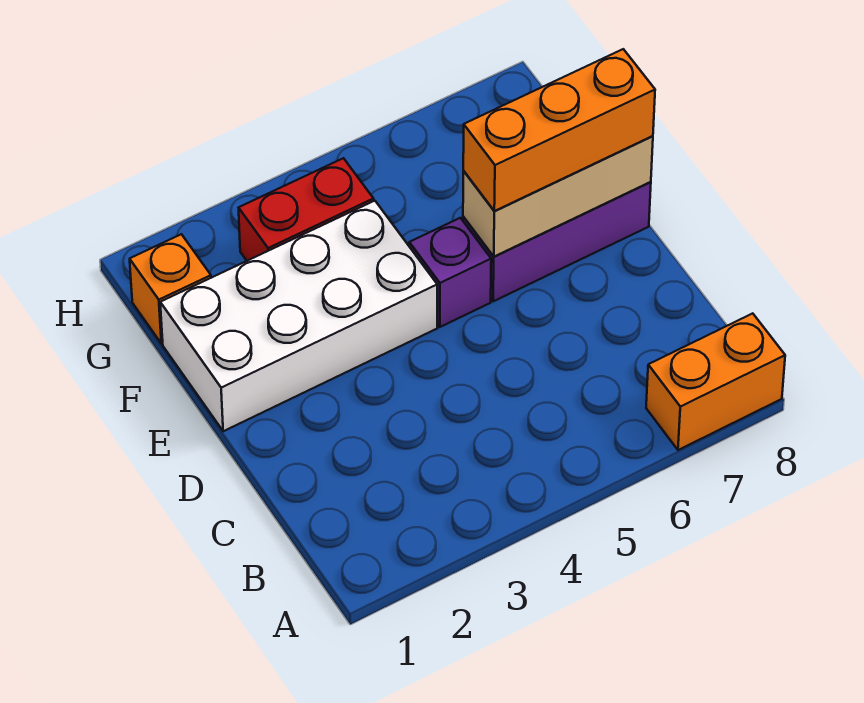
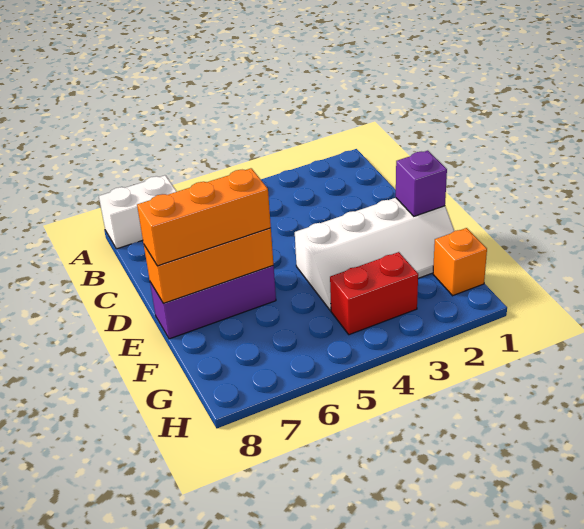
orange 1x2 brick [646,313,785,450] -> white 1x2 brick [99,175,177,249]
white 2x4 brick [160,201,437,431] -> white 2x4 slope [295,198,454,310]
purple 1x1 brick [409,218,491,327] -> purple 1x1 brick moved to [396,151,447,216]
tan 1x3 brick [463,136,653,257] -> orange 1x3 brick [144,228,273,304]

